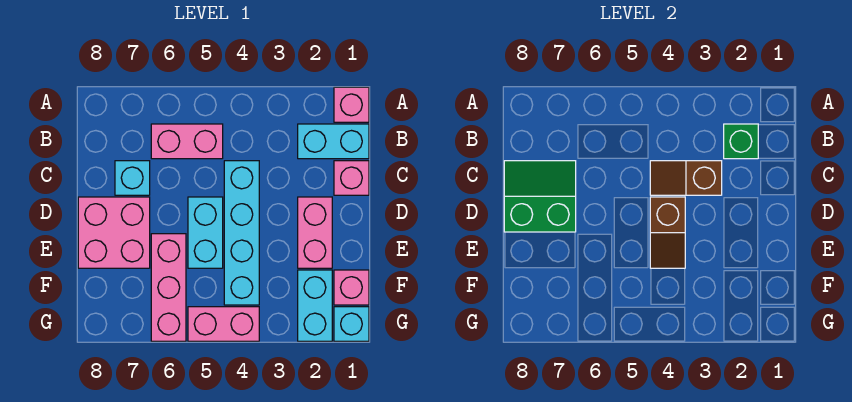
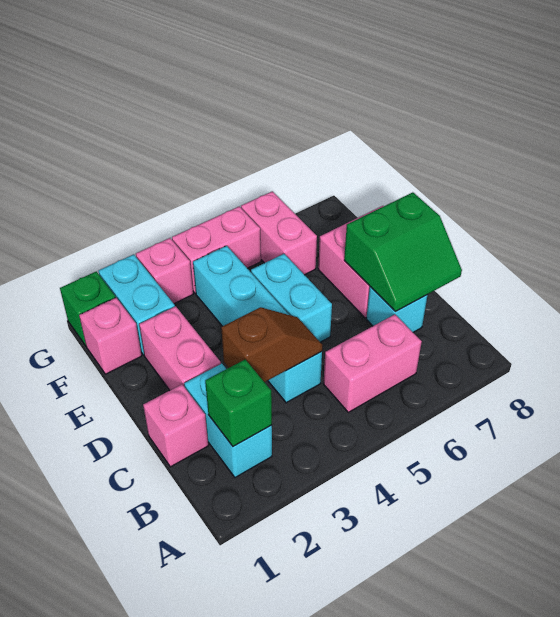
pink 1x1 brick [334,87,369,122] -> pink 1x1 brick moved to [136,238,193,304]
cyan 1x2 brick [298,124,369,159] -> cyan 1x2 brick turned to [184,364,272,478]
brown 1x2 slope [650,197,685,268] -> none
pink 1x3 brick [151,234,186,341] -> pink 1x2 brick [241,191,317,275]
cyan 1x1 brick [334,307,369,341] -> green 1x1 brick [60,271,116,346]

